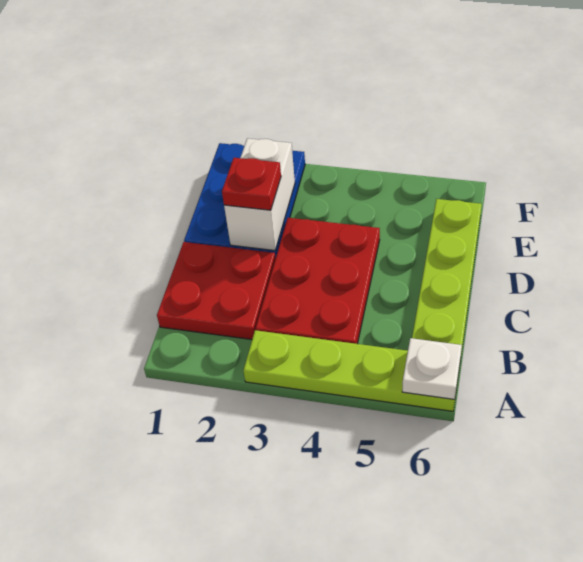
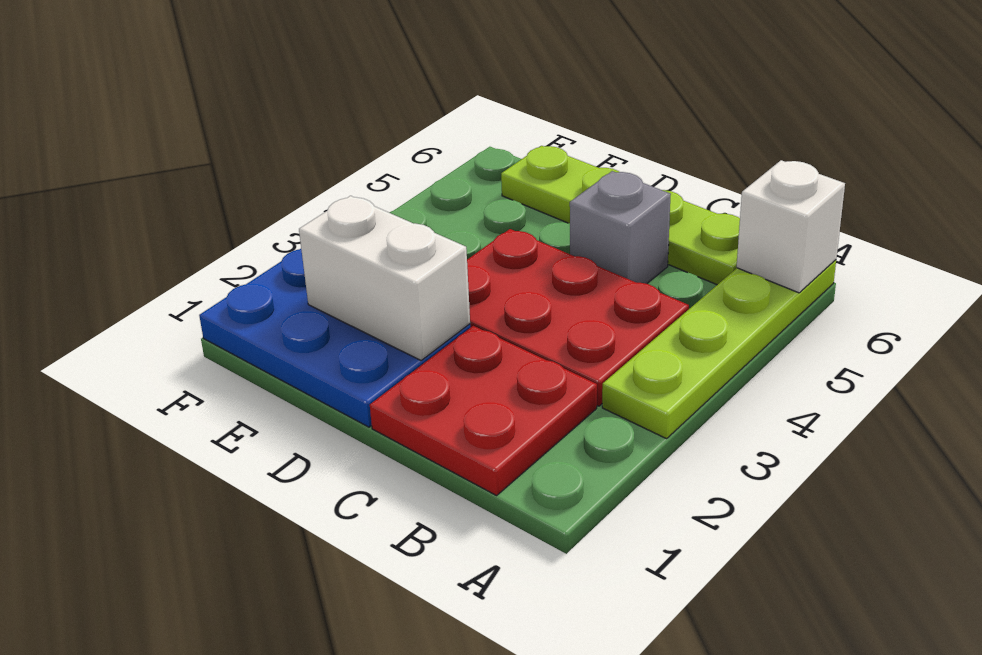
white 1x1 plate [402,338,462,399] -> white 1x1 brick [737,160,845,293]
none -> grey 1x1 brick [570,171,671,284]
red 1x1 plate [222,158,281,210] -> none

